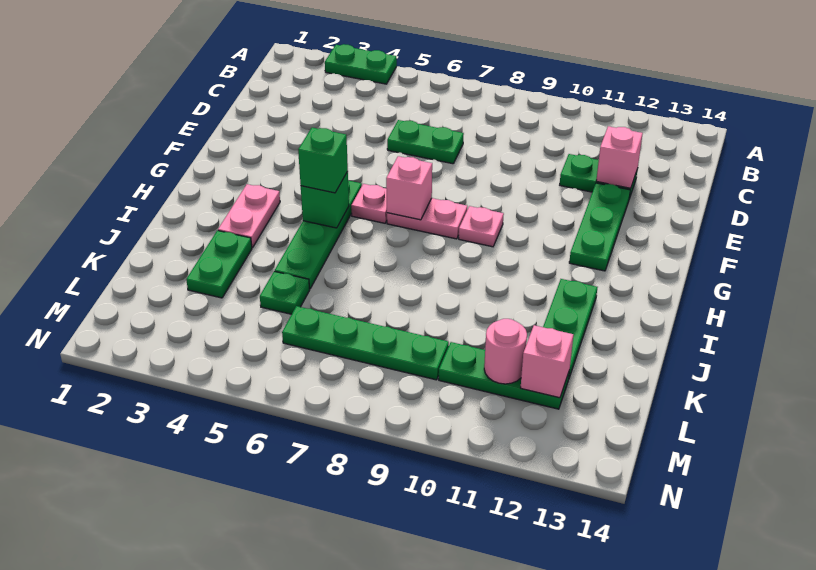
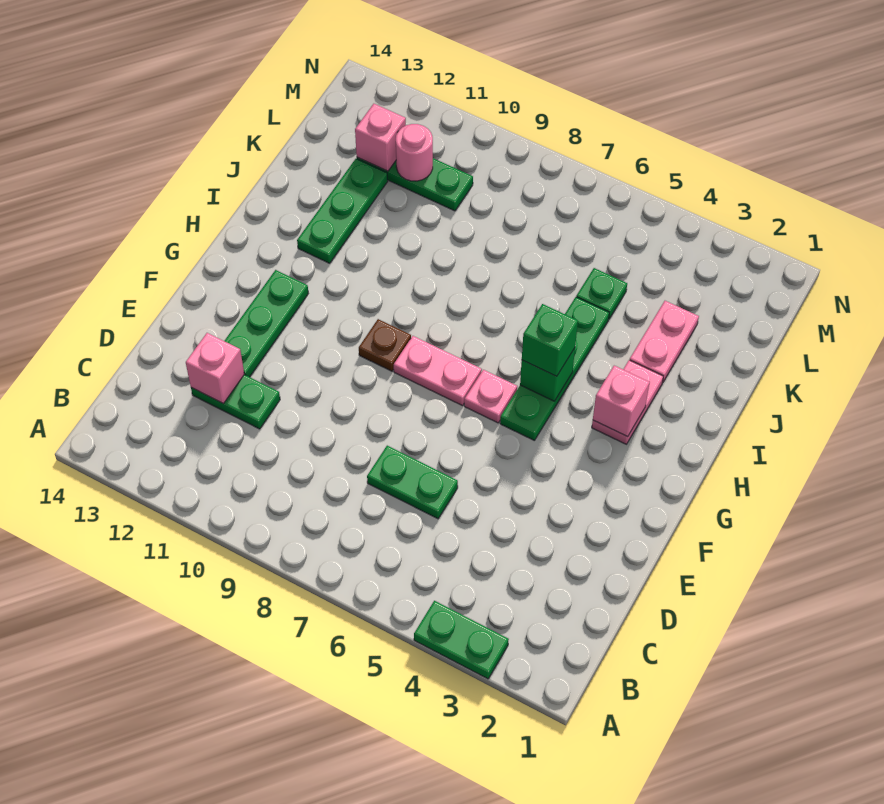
pink 1x1 brick [386,156,432,220] -> pink 1x1 brick moved to [593,366,650,437]
pink 1x1 plate [459,206,504,247] -> brown 1x1 plate [359,319,411,371]
green 1x2 plate [186,230,252,298] -> pink 1x2 plate [630,301,699,383]
green 1x4 plate [282,306,449,380] -> none

